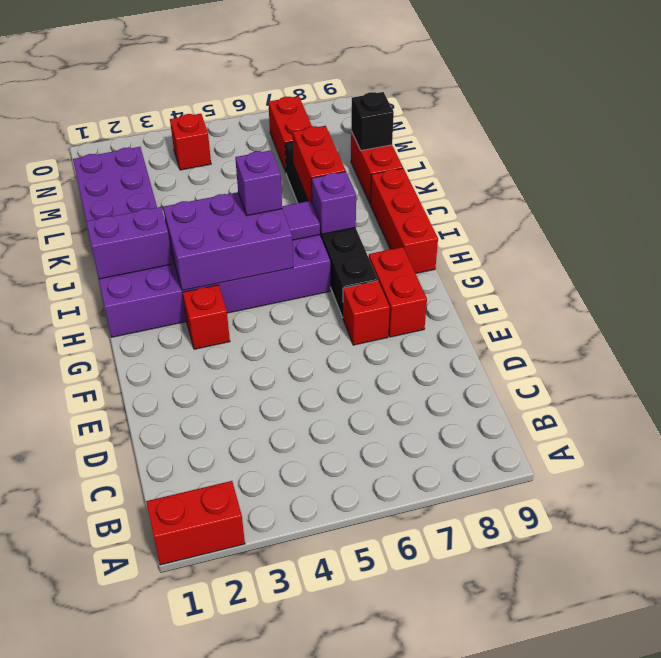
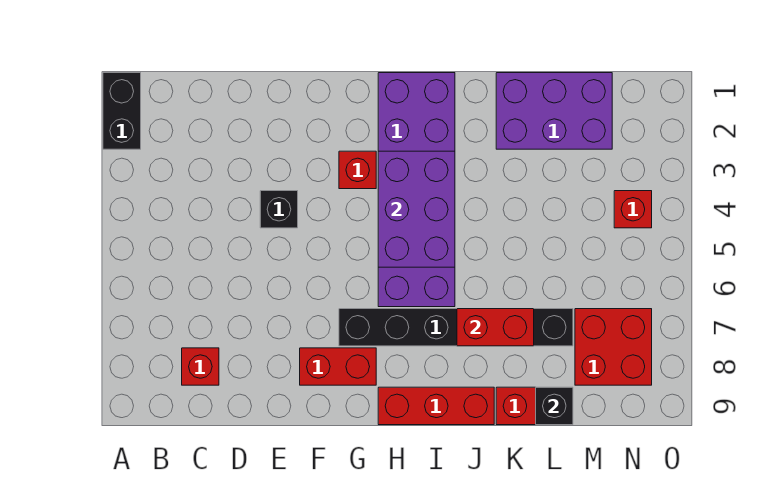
red 1x2 brick [146,481,245,565] -> black 1x2 brick [103,73,141,149]
none -> black 1x1 brick [260,191,298,228]
red 1x1 brick [343,281,390,345] -> red 1x1 brick moved to [182,348,219,385]
purple 1x2 brick [86,207,173,279] -> none
purple 1x1 brick [235,150,282,216] -> none
purple 1x1 tile [282,201,320,240] -> none
purple 1x1 brick [312,172,356,234] -> none
red 1x2 brick [268,96,312,172] -> red 2x2 brick [575,309,652,385]

